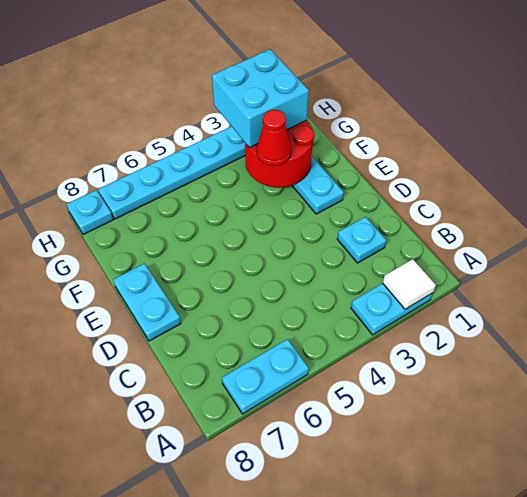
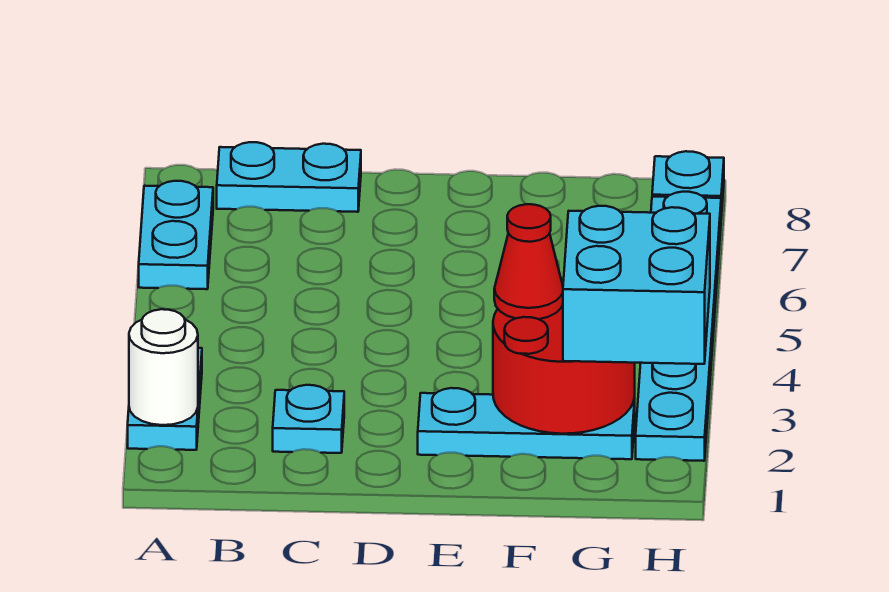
white 1x1 tile [383,259,436,309] -> white 1x1 round brick [129,309,198,425]
cyan 1x2 plate [113,263,181,341] -> cyan 1x2 plate moved to [217,142,361,212]

